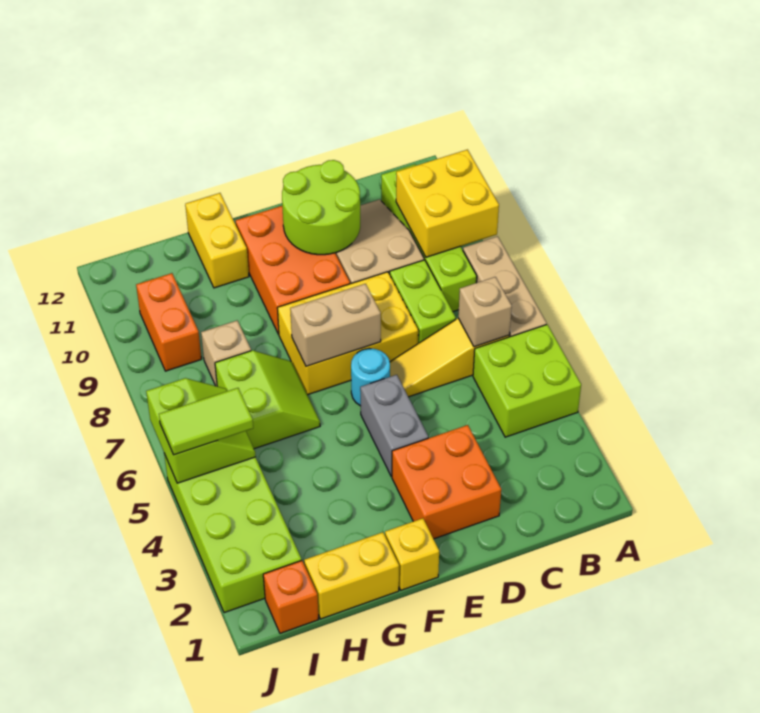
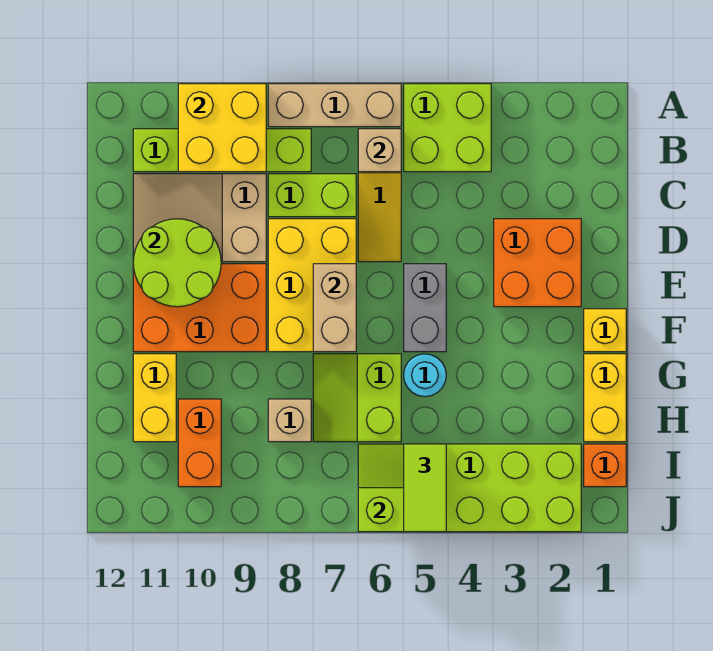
grey 1x2 brick [360,375,428,476] -> grey 1x2 brick turned to [404,264,446,352]
cyan 1x1 round brick [351,349,390,406] -> cyan 1x1 round brick moved to [404,354,446,397]
lime 2x2 slope [215,350,320,449] -> lime 2x2 slope turned to [313,354,401,442]
yellow 1x2 brick [185,193,249,288] -> yellow 1x2 brick turned to [133,354,176,442]
orange 1x2 brick [136,273,201,371] -> orange 1x2 brick turned to [178,399,221,487]

